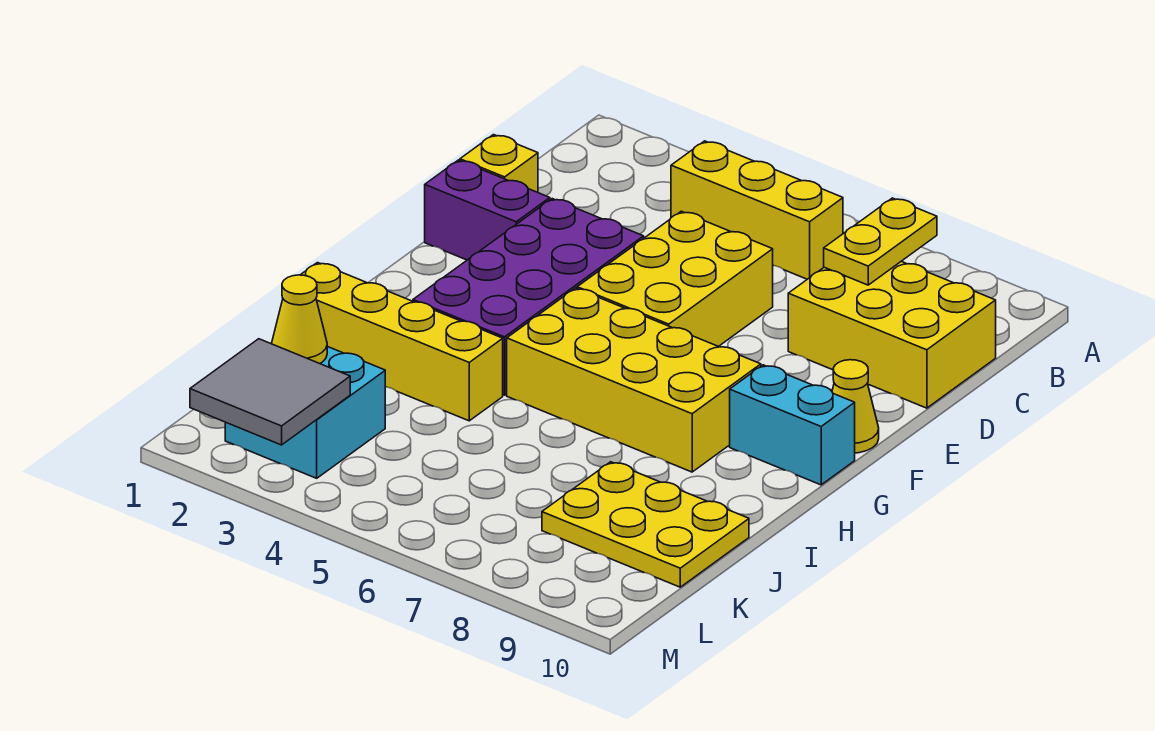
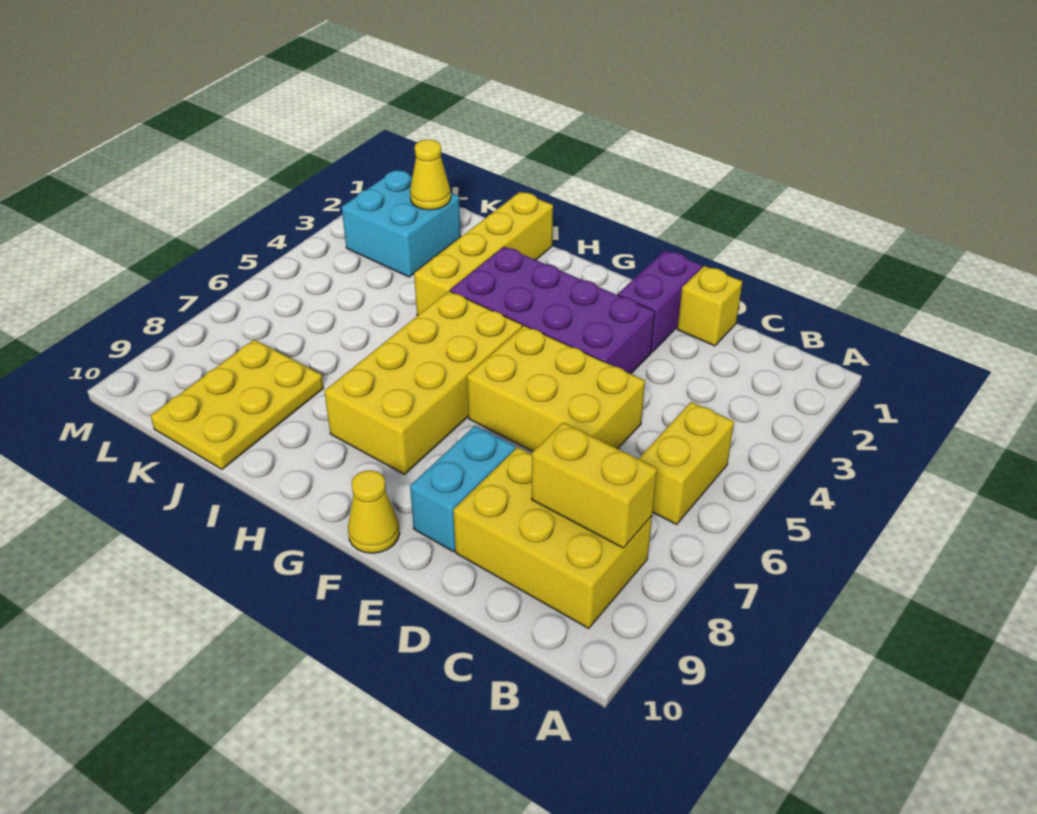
yellow 1x3 brick [671,141,843,279] -> yellow 1x2 brick [639,402,734,525]
yellow 1x2 plate [824,198,937,285] -> yellow 1x2 brick [531,423,657,548]
yellow 2x3 brick [788,261,996,408] -> yellow 2x3 brick turned to [453,447,652,628]
cyan 1x2 brick [730,365,855,485] -> cyan 1x2 brick moved to [410,426,515,552]
grey 2x2 tile [190,339,350,445] -> none

